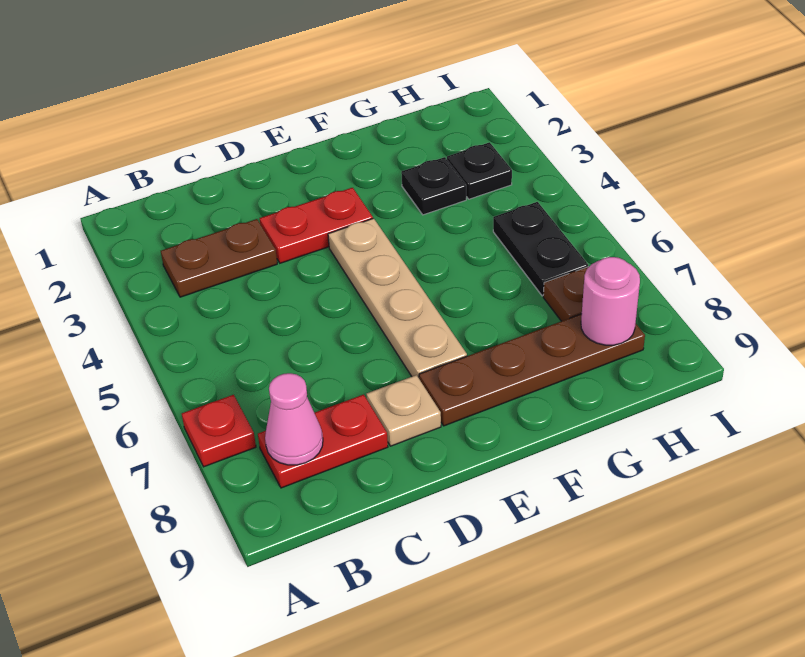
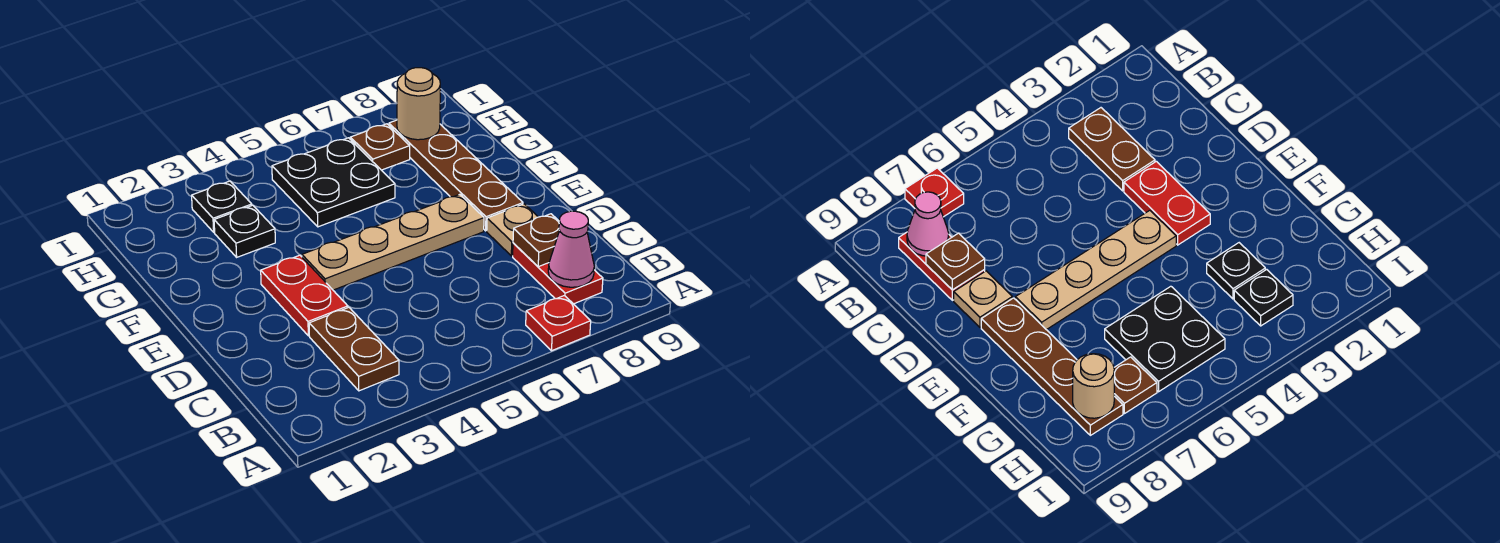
none -> brown 1x1 plate [513,214,559,267]
black 1x2 plate [493,202,588,296] -> black 2x2 plate [272,138,395,227]
pink 1x1 round brick [581,257,640,345] -> tan 1x1 round brick [397,68,440,140]

